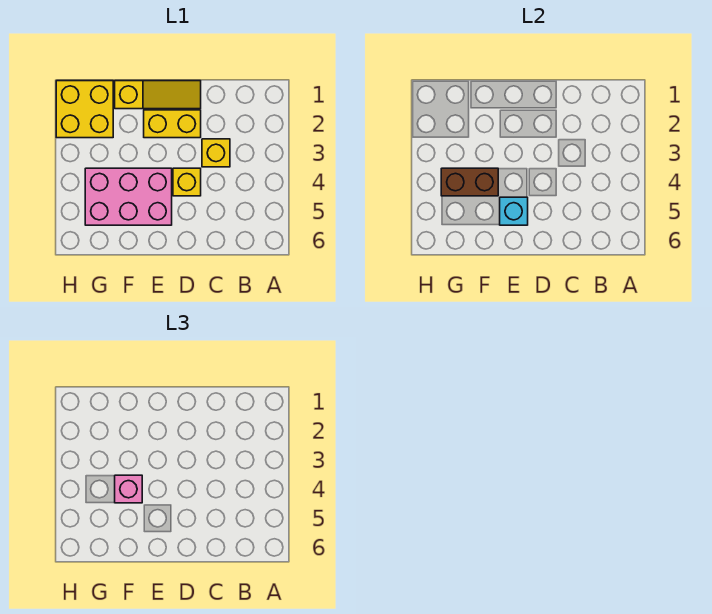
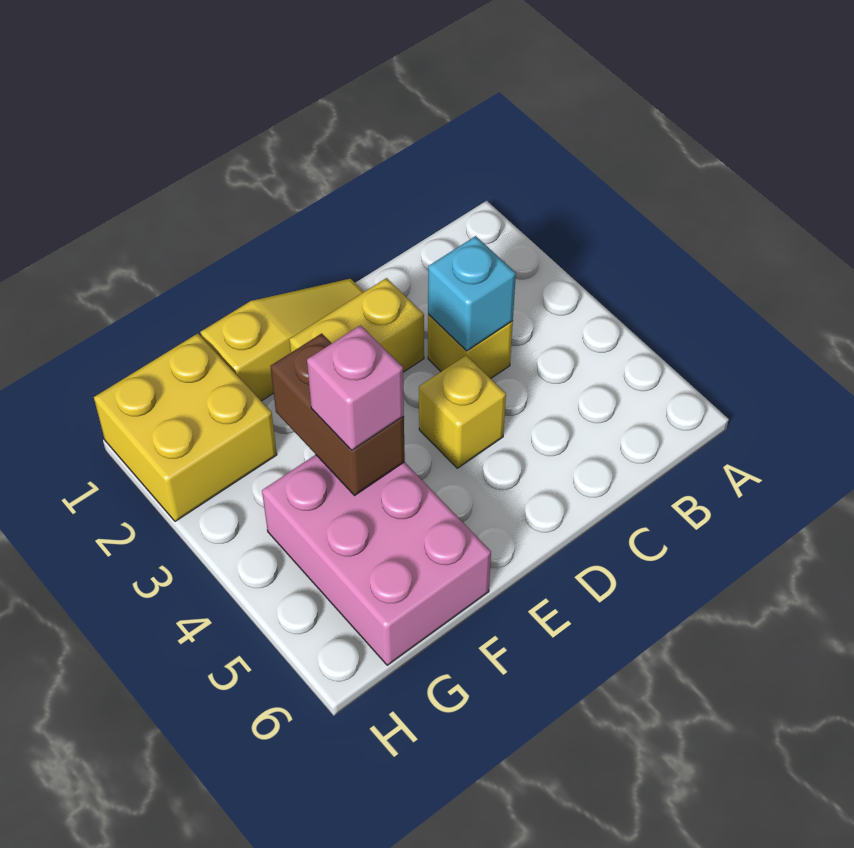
pink 2x3 brick [85,168,172,225] -> pink 2x3 brick turned to [262,455,491,665]
cyan 1x1 brick [500,197,528,225] -> cyan 1x1 brick moved to [428,236,516,351]
brown 1x2 brick [441,168,498,196] -> brown 1x2 brick turned to [270,333,405,495]

